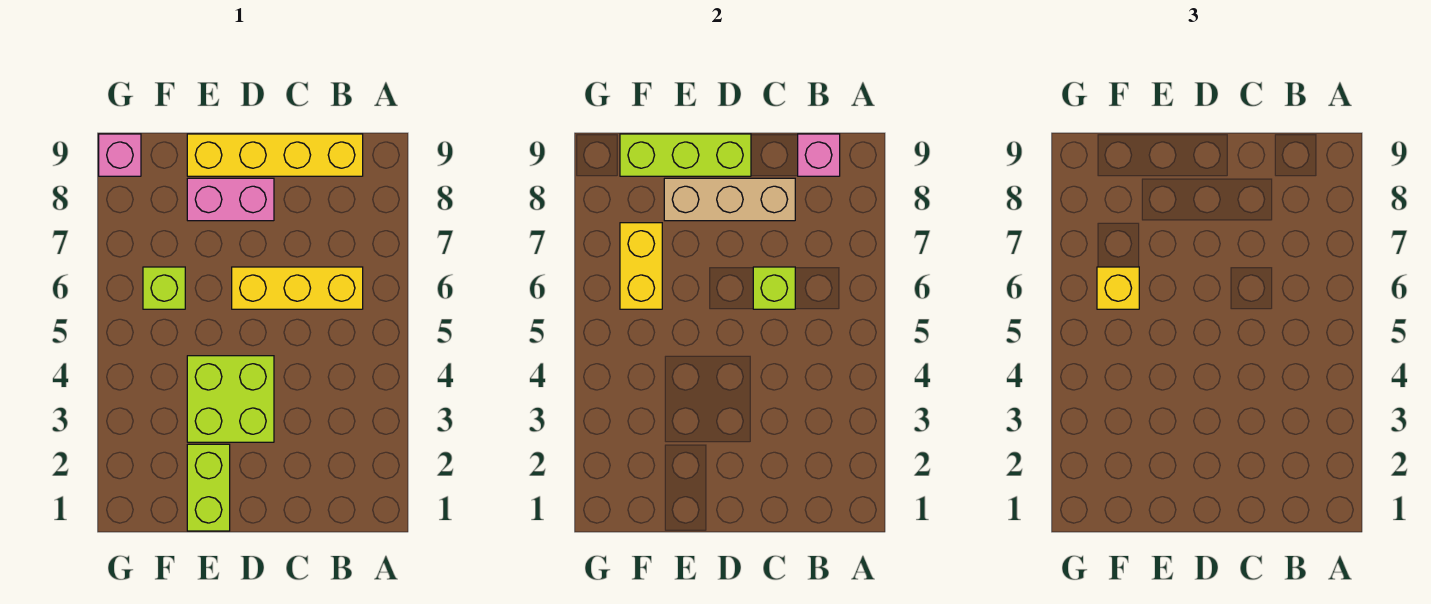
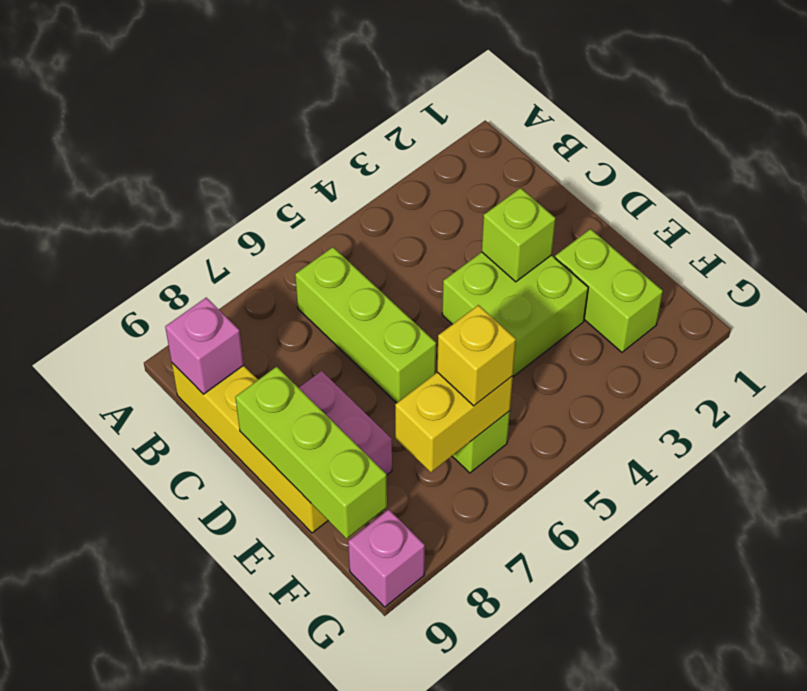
yellow 1x3 brick [232,267,363,309] -> lime 1x3 brick [295,247,436,403]
lime 1x1 brick [753,267,795,309] -> lime 1x1 brick moved to [482,188,556,282]
tan 1x3 brick [664,178,795,221] -> none
lime 1x2 brick [187,444,230,531] -> lime 1x2 brick turned to [555,229,663,352]

